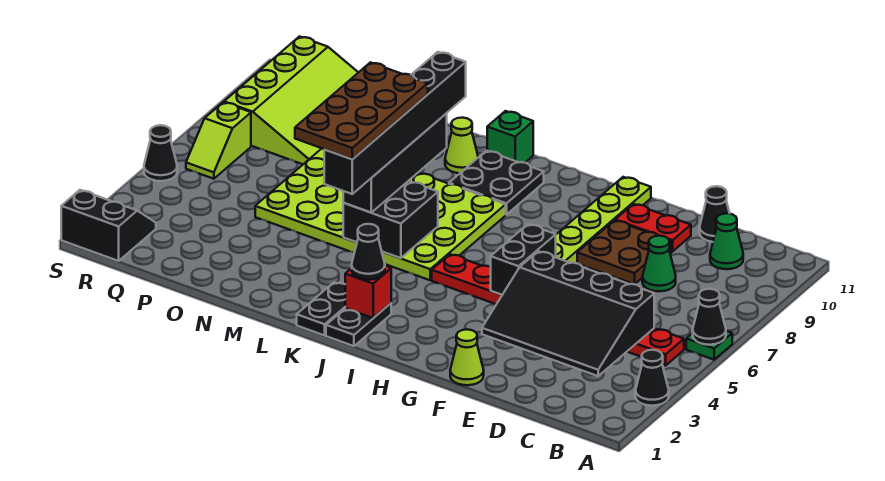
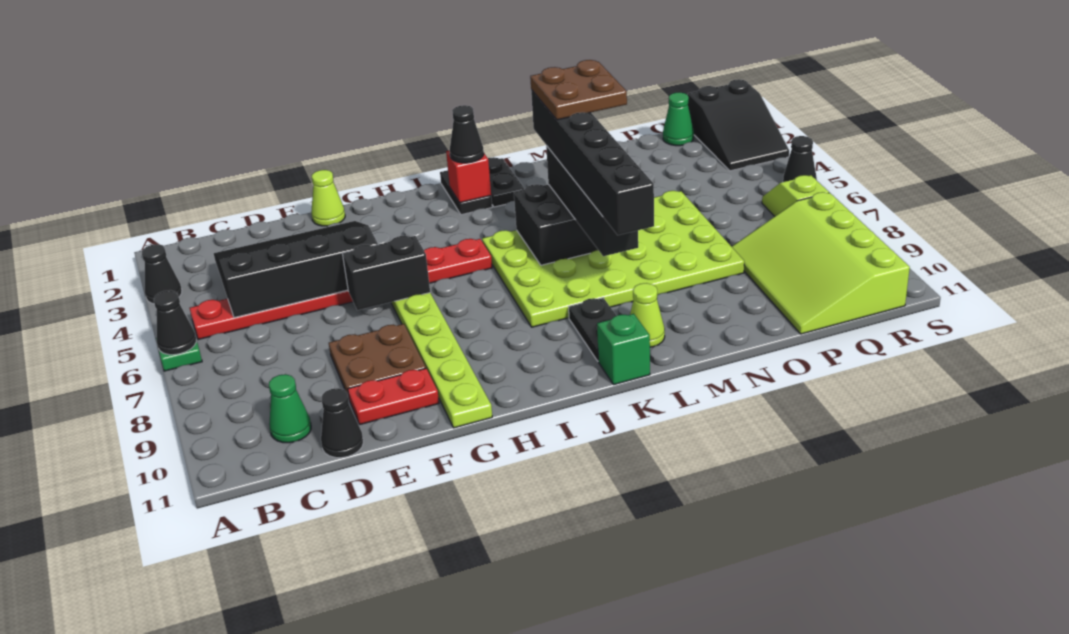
green 1x1 cone [642,236,676,291] -> green 1x1 cone moved to [663,92,694,146]
black 1x2 brick [491,224,556,295] -> black 1x2 brick turned to [342,236,430,310]
black 2x2 plate [449,151,544,215] -> black 1x2 plate [569,298,616,361]
brown 2x4 plate [295,62,428,159] -> brown 2x2 plate [530,60,627,120]
black 2x2 slope [61,190,156,261] -> black 2x3 slope [688,79,789,171]

